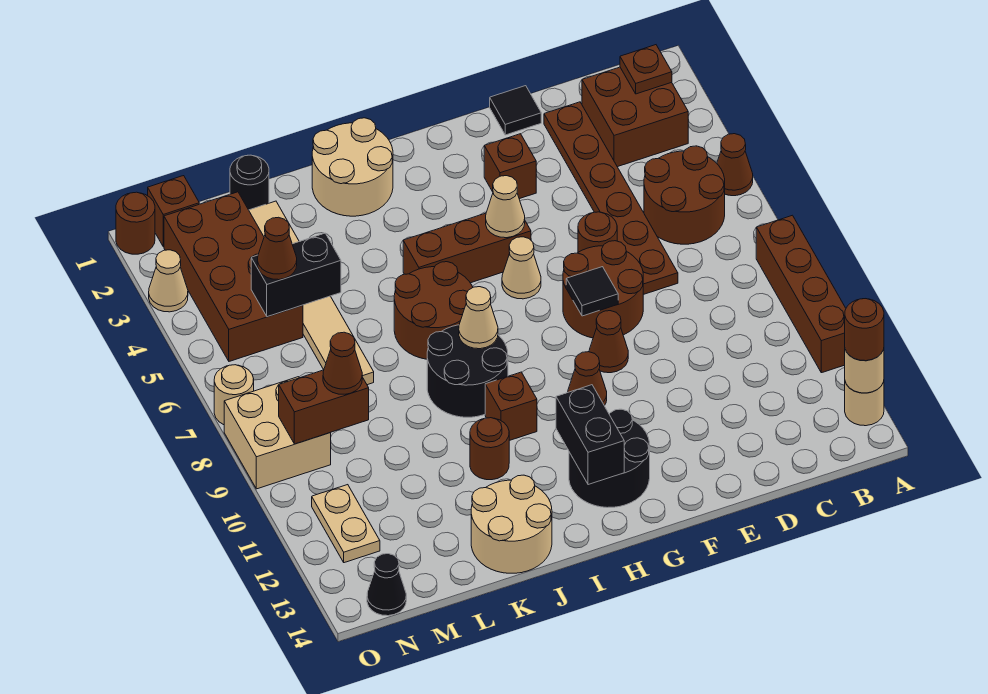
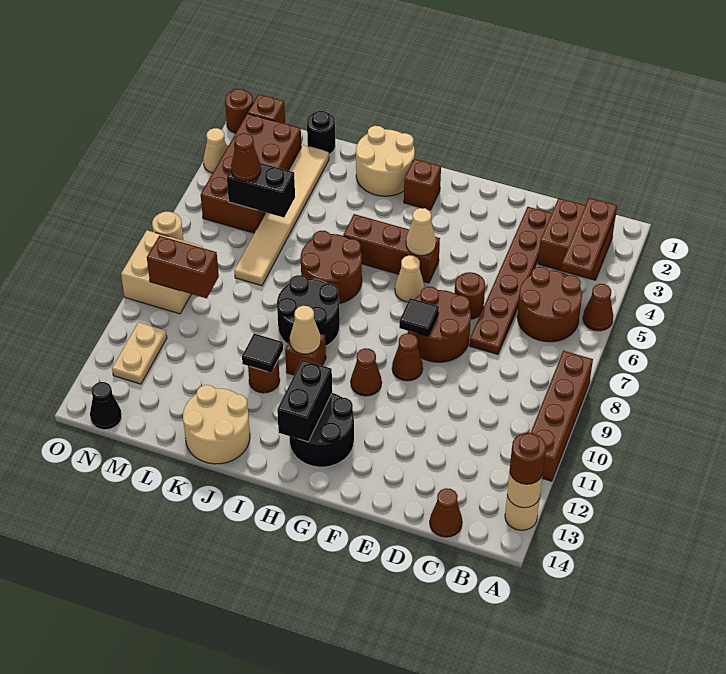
brown 1x1 plate [620,45,672,94] -> brown 1x3 plate [561,198,617,279]
black 1x1 tile [490,86,541,135] -> black 1x1 tile moved to [242,334,283,373]
brown 1x1 brick [484,134,536,199] -> brown 1x1 brick moved to [404,159,441,210]
tan 1x1 cone [459,287,498,349] -> tan 1x1 cone moved to [290,306,321,354]
brown 1x1 cone [323,332,362,394] -> brown 1x1 cone moved to [430,488,462,537]

